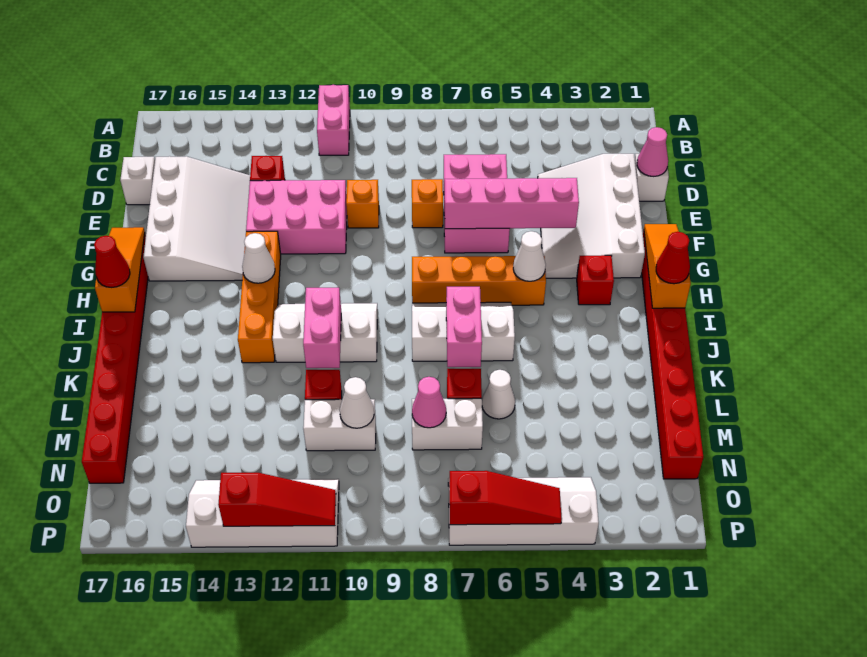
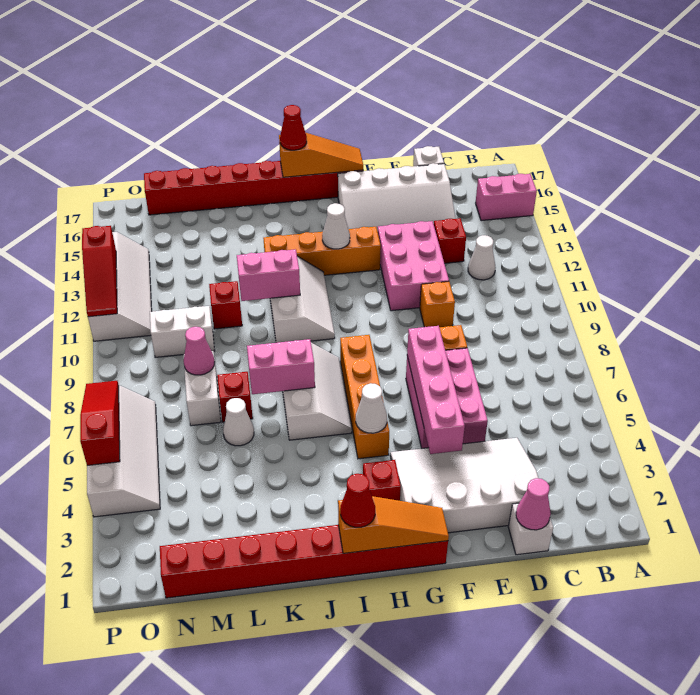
pink 1x2 brick [317,85,350,155] -> pink 1x2 brick moved to [476,174,537,221]
pink 2x3 brick [444,154,510,253] -> pink 2x3 brick turned to [406,348,488,448]
white 1x2 brick [303,399,376,451] -> white 1x2 brick turned to [150,306,214,357]
white 1x1 cone [340,377,374,428] -> white 1x1 cone moved to [468,235,496,280]
red 1x3 slope [449,471,562,525] -> red 1x3 slope turned to [80,381,120,465]

